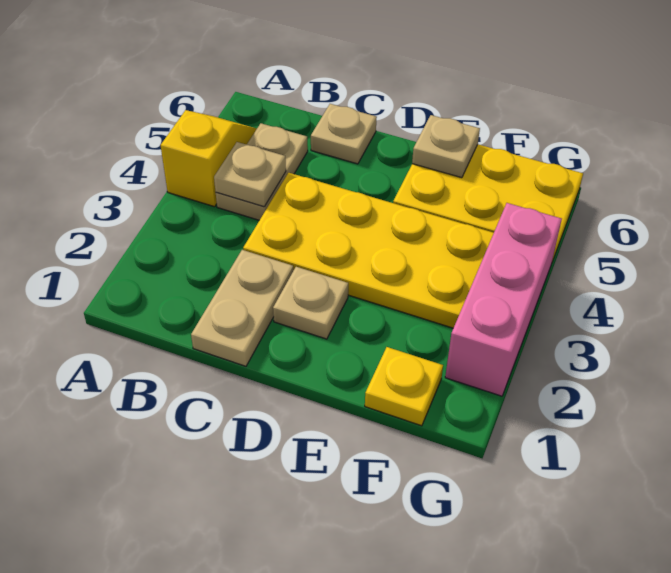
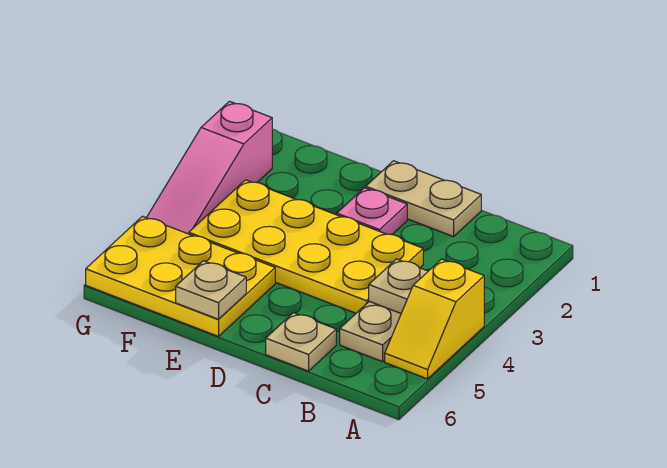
tan 1x2 plate [191,250,293,366] -> tan 1x2 plate turned to [366,161,481,237]
tan 1x1 plate [273,267,348,339] -> pink 1x1 plate [337,188,407,235]
yellow 1x1 plate [365,347,443,426] -> none
pink 1x3 brick [445,203,562,396] -> pink 1x3 slope [147,101,272,234]

